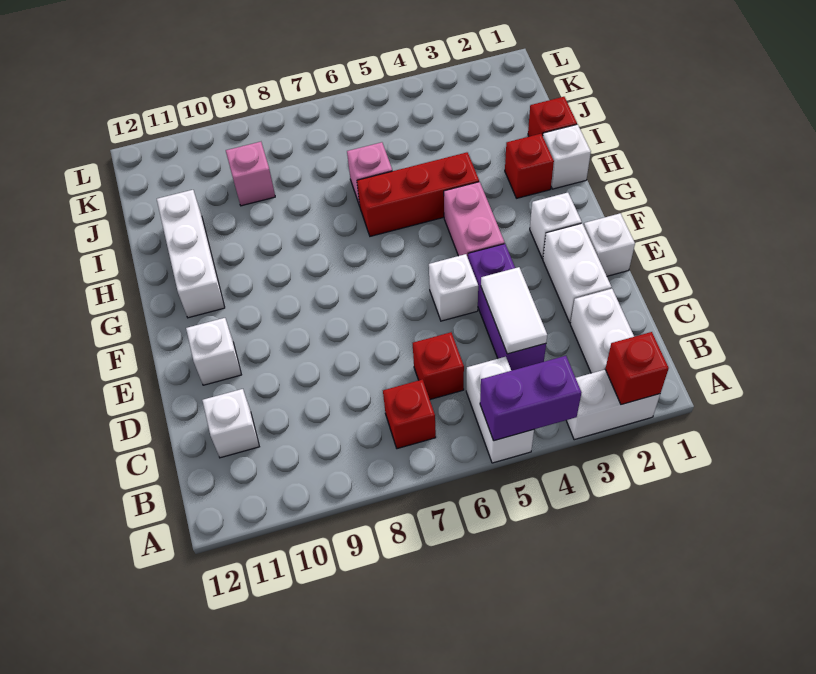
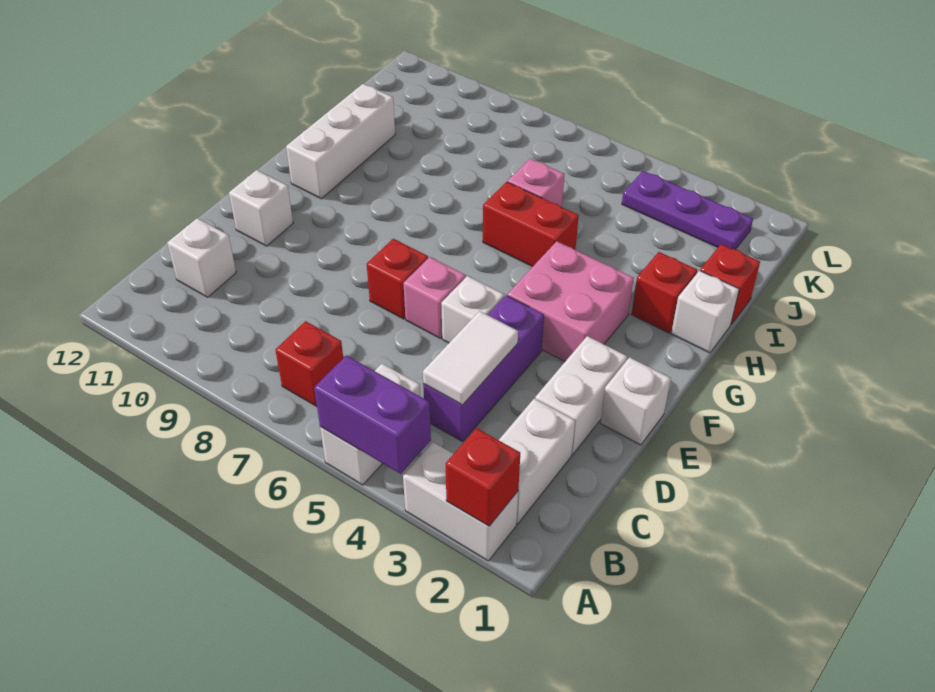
red 1x1 brick [413,332,464,399] -> red 1x1 brick moved to [367,239,428,319]
white 1x1 brick [530,193,582,259] -> none
pink 1x2 brick [444,182,505,257] -> pink 2x2 brick [507,241,634,361]
red 1x3 brick [357,152,479,236] -> red 1x2 brick [483,182,579,267]
pink 1x1 brick [226,142,275,206] -> pink 1x1 brick moved to [403,257,466,339]
none -> purple 1x3 plate [622,171,753,249]

